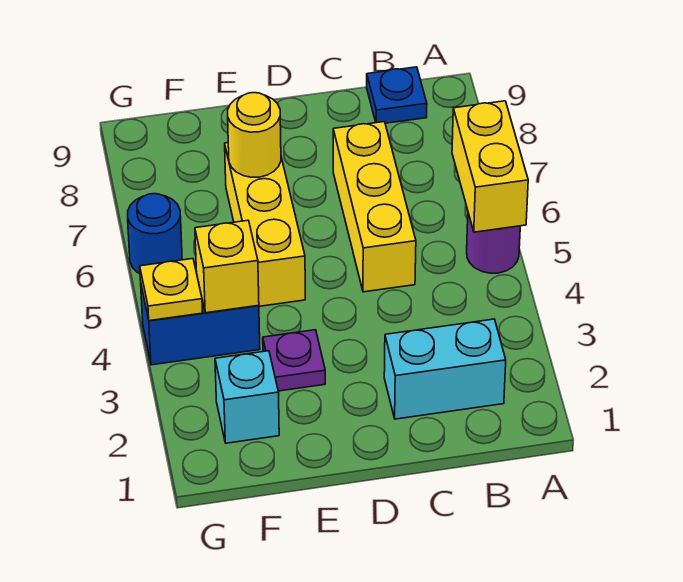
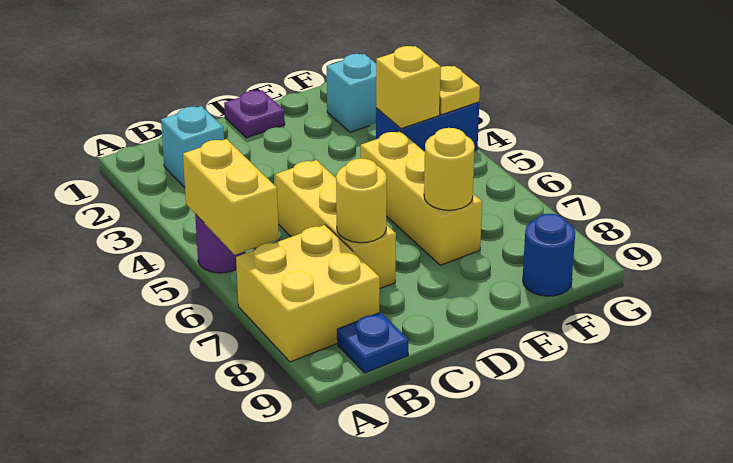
none -> yellow 2x2 brick [236,225,380,362]
cyan 1x2 brick [384,319,506,419] -> cyan 1x1 brick [161,106,224,188]
none -> yellow 1x1 round brick [336,158,387,243]
purple 1x1 plate [263,330,325,391] -> purple 1x1 plate moved to [224,90,285,138]
blue 1x1 round brick [128,194,182,274] -> blue 1x1 round brick moved to [523,214,575,296]

